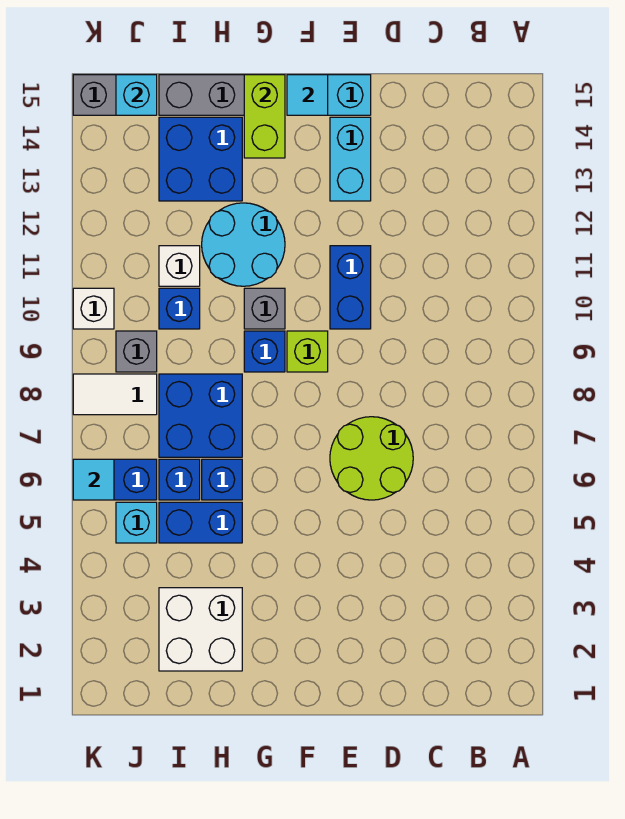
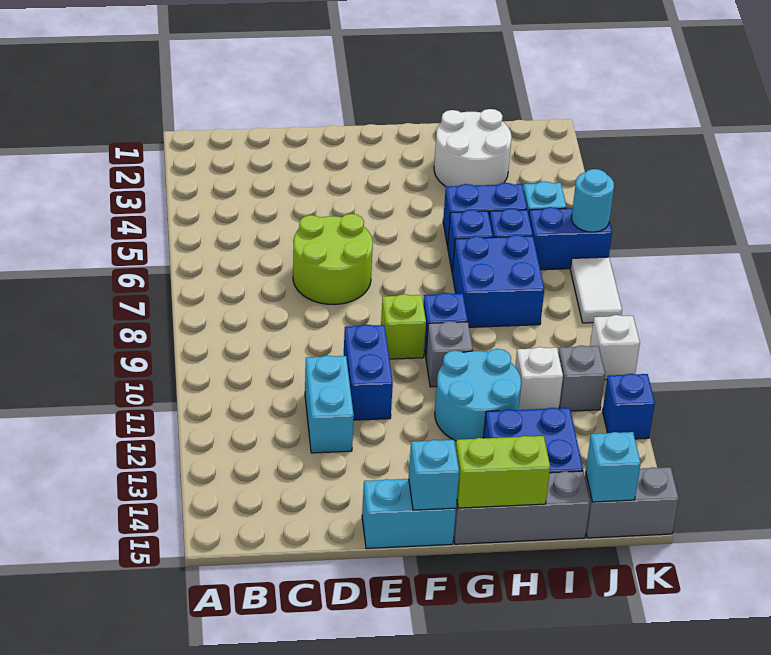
cyan 1x2 brick [330,117,371,201] -> cyan 1x2 brick moved to [305,355,354,453]
cyan 1x1 tile [287,75,328,115] -> cyan 1x1 brick [409,440,459,510]
lime 1x2 brick [244,75,285,158] -> lime 1x2 brick turned to [456,436,550,508]
white 2x2 brick [159,588,242,671] -> white 2x2 round brick [434,109,512,186]
blue 1x1 brick [159,288,200,329] -> blue 1x1 brick moved to [603,374,655,439]
white 1x2 tile [73,374,157,415] -> white 1x2 tile turned to [570,257,622,323]
grey 1x1 brick [116,331,157,372] -> grey 1x1 brick moved to [558,346,605,411]
cyan 1x1 tile [73,459,114,500] -> cyan 1x1 round brick [572,169,614,232]

